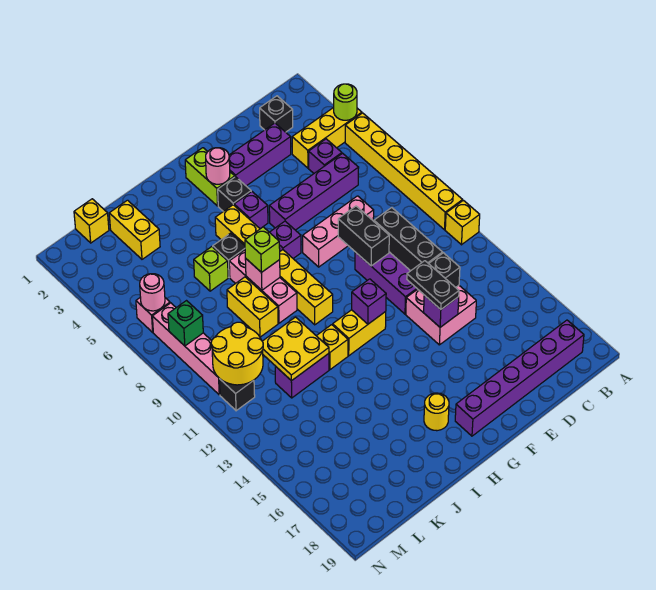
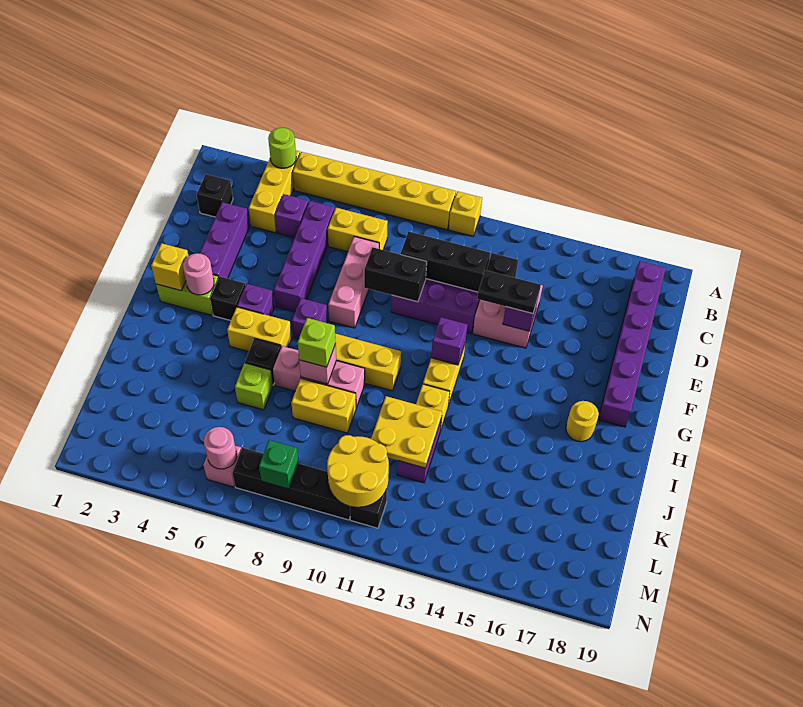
yellow 1x2 brick [109,200,160,259] -> yellow 1x2 brick moved to [328,208,388,252]
yellow 1x1 brick [74,199,109,243] -> yellow 1x1 brick moved to [151,243,188,291]
pink 1x4 brick [152,303,220,395] -> black 1x4 brick [232,448,350,520]

